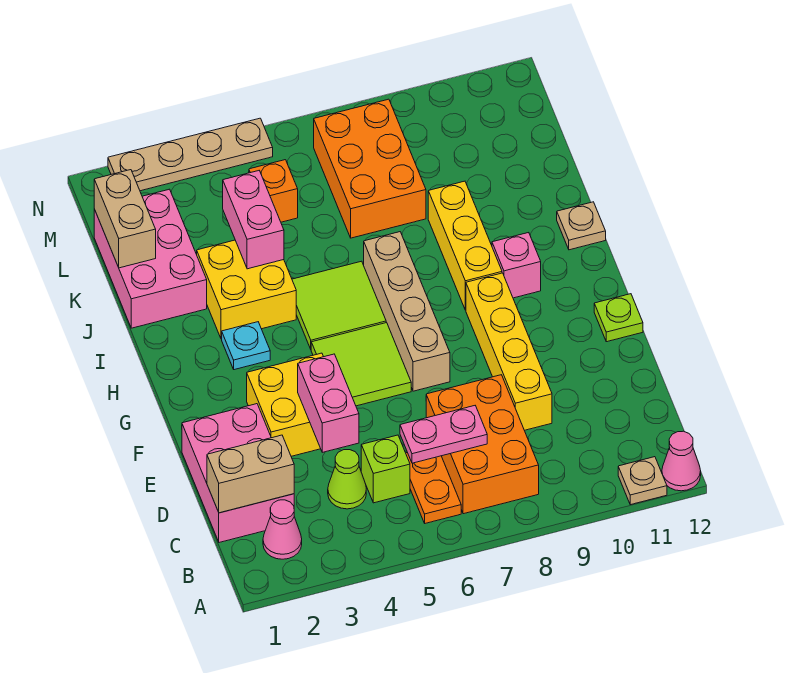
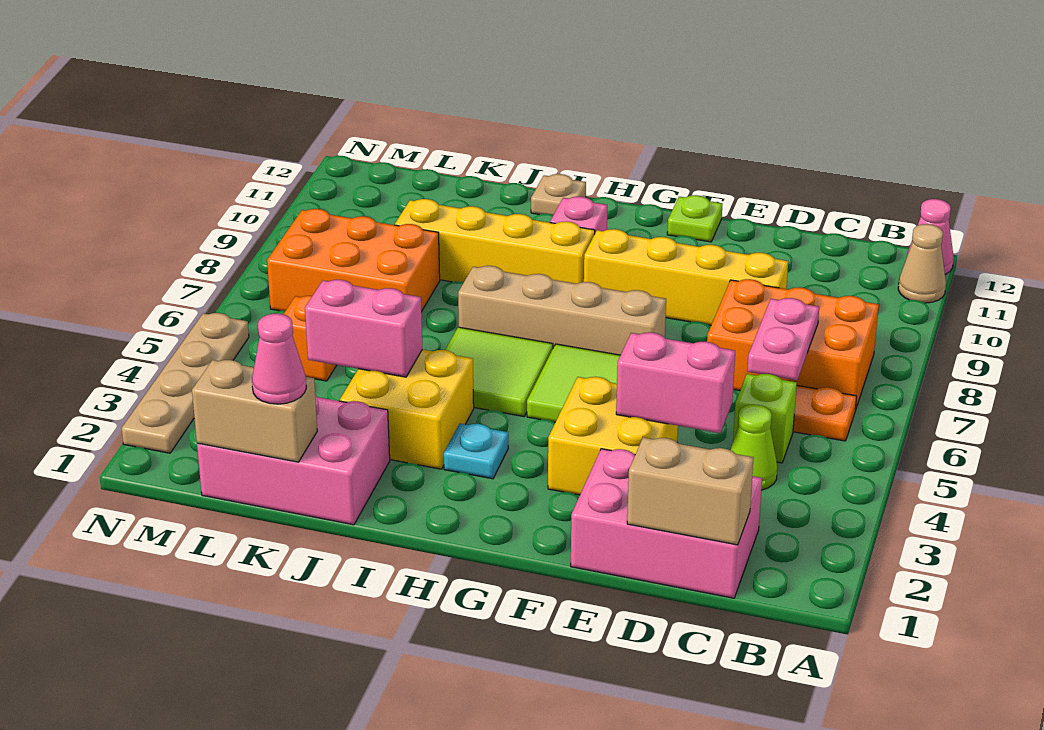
tan 1x1 plate [618,457,667,505] -> tan 1x1 cone [898,224,946,303]
pink 1x1 cone [263,500,302,559] -> pink 1x1 cone moved to [252,314,306,404]
tan 1x2 brick [207,435,294,513] -> tan 1x2 brick turned to [627,437,754,545]
yellow 1x3 brick [428,181,502,310] -> yellow 1x4 brick [395,199,595,284]

